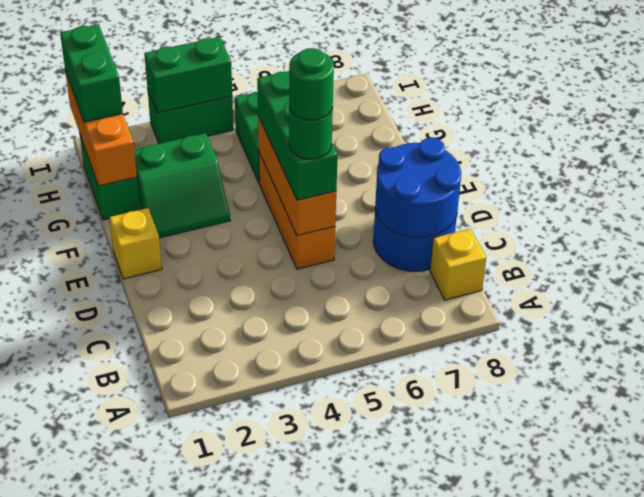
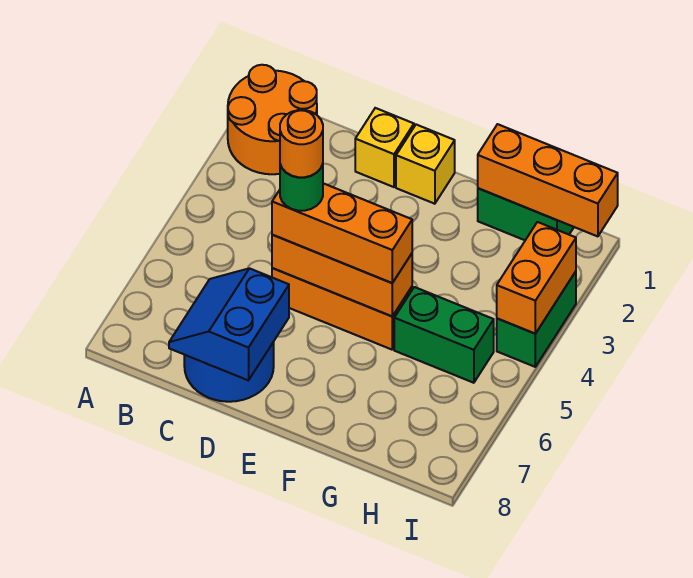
none -> orange 2x2 round brick [228,65,317,174]
yellow 1x1 brick [430,229,486,300] -> yellow 1x1 brick moved to [355,108,414,187]
blue 2x2 round brick [375,138,461,238] -> blue 2x2 slope [169,268,289,380]
green 1x3 brick [257,71,338,200] -> orange 1x3 brick [272,183,412,283]
green 1x1 round brick [289,48,334,120] -> orange 1x1 round brick [280,110,323,177]
green 2x2 slope [134,133,230,238] -> none
green 1x2 brick [60,24,123,122] -> none
green 1x2 brick [144,37,232,113] -> orange 1x2 brick [497,222,576,334]

